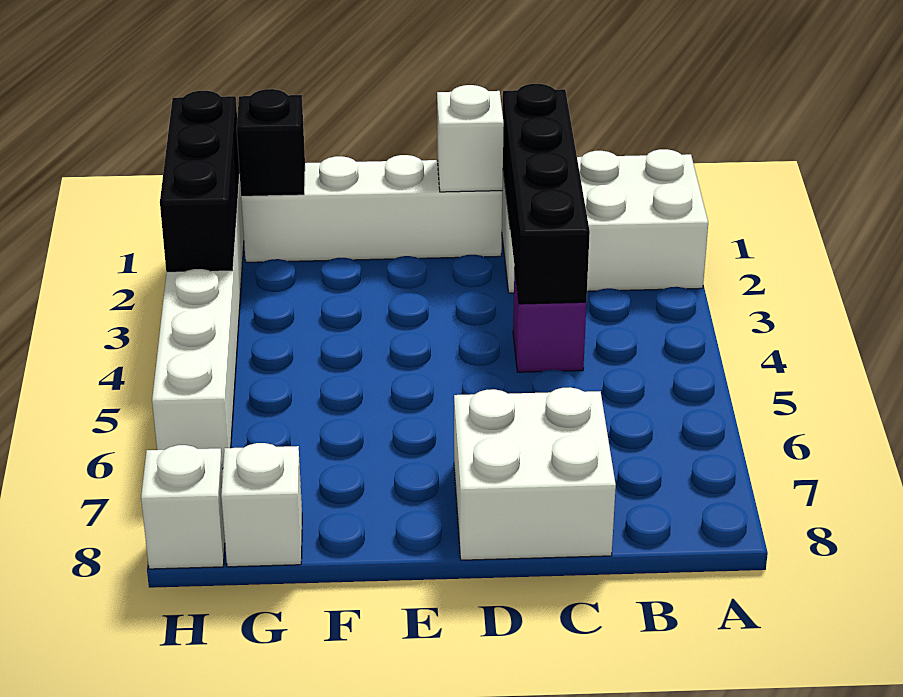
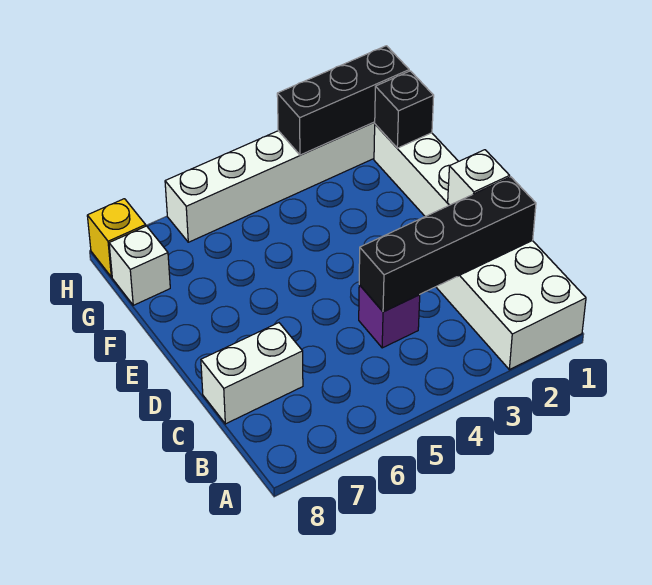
white 2x2 brick [454,387,616,560] -> white 1x2 brick [201,323,303,424]
white 1x1 brick [141,445,225,569] -> yellow 1x1 brick [87,199,146,277]

